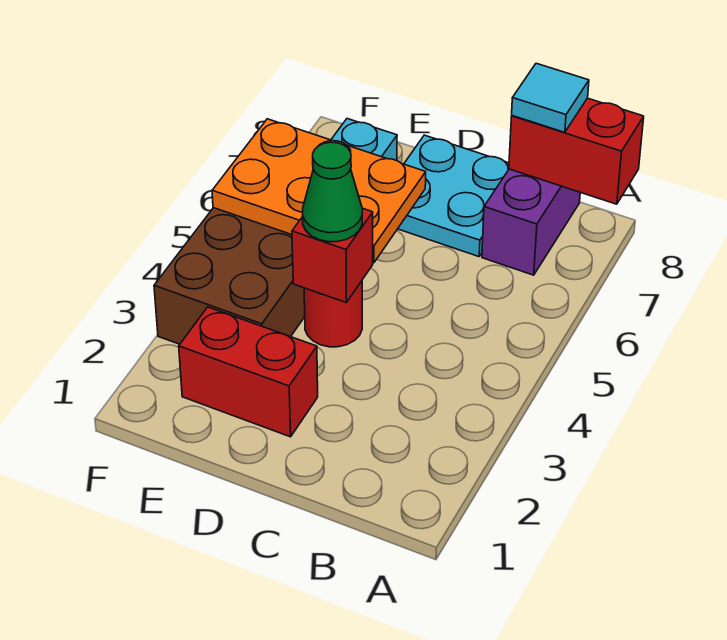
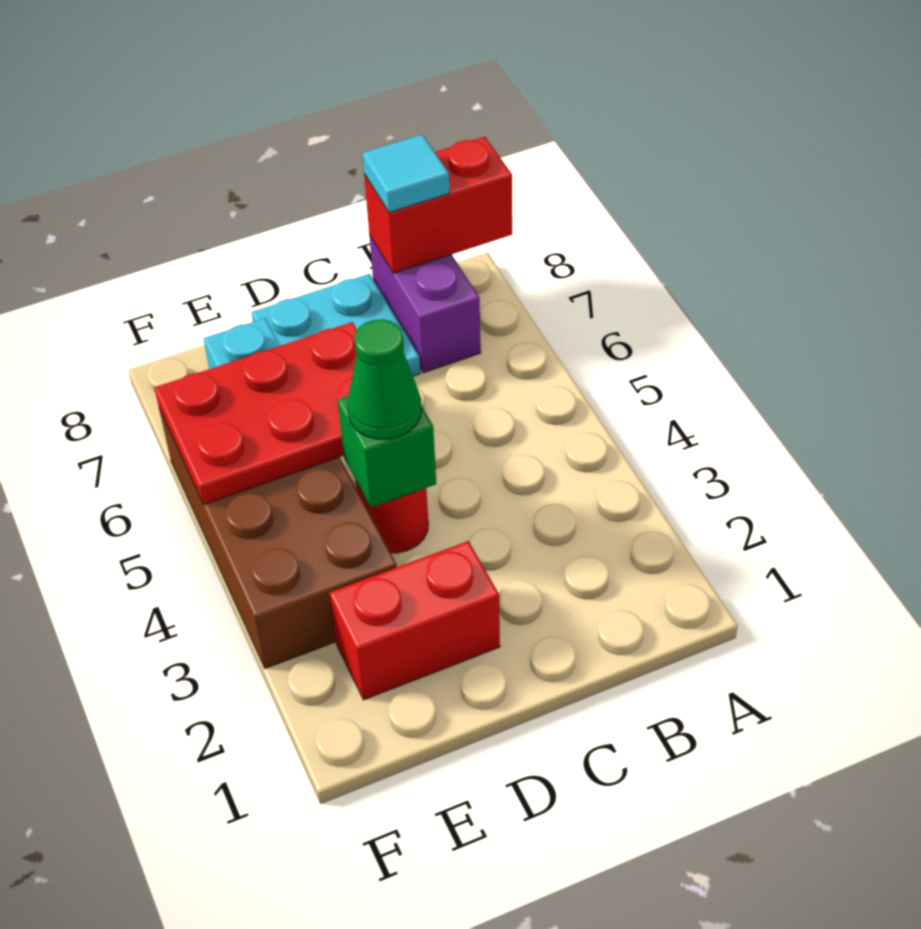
red 1x1 brick [292,208,373,302] -> green 1x1 brick [338,396,436,508]
orange 2x3 plate [212,119,426,263] -> red 2x3 plate [155,322,357,504]

